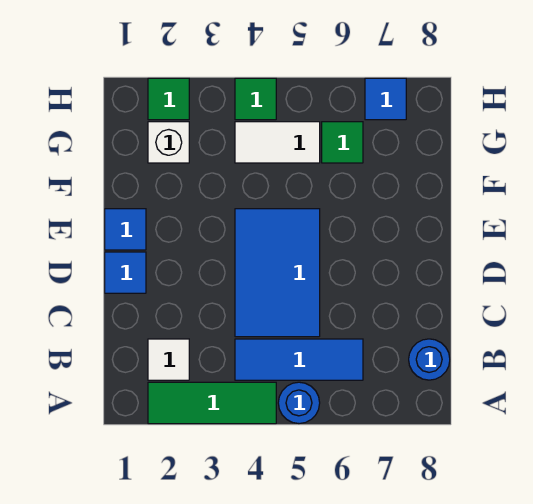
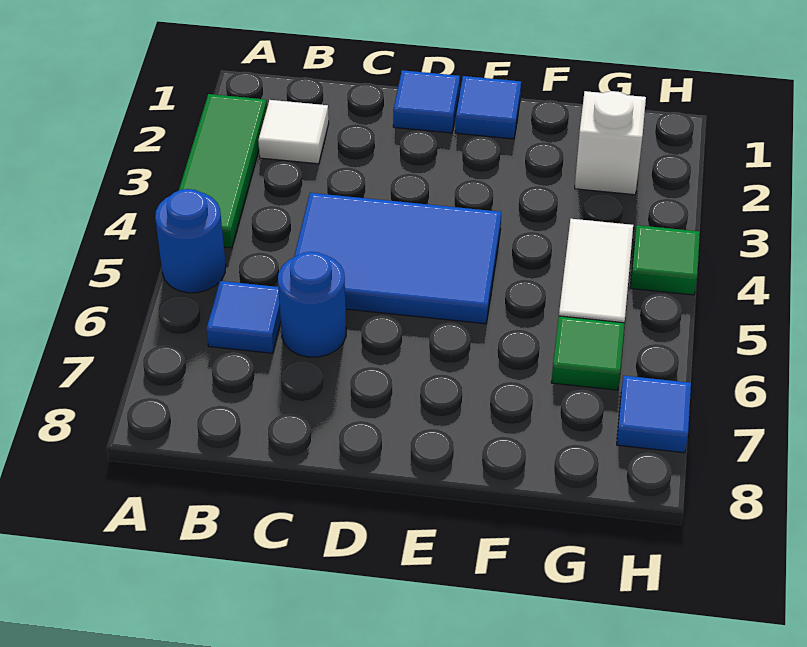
blue 1x3 tile [235,339,363,380] -> blue 1x1 tile [207,281,281,353]
blue 1x1 round brick [409,339,450,380] -> blue 1x1 round brick moved to [278,252,346,357]
green 1x1 tile [148,78,189,120] -> none

